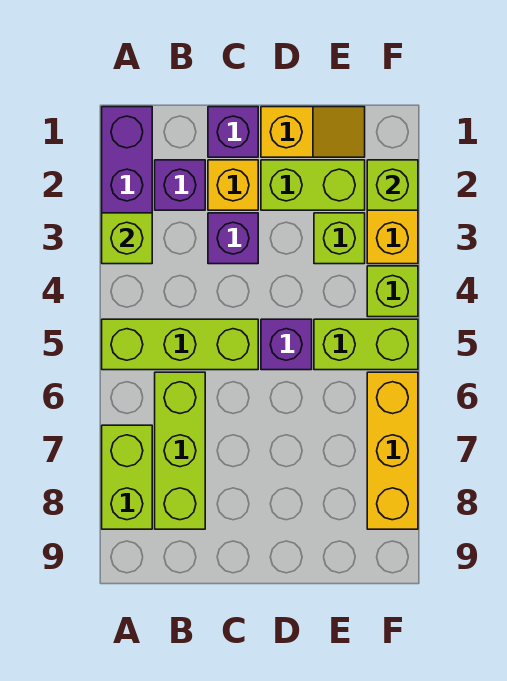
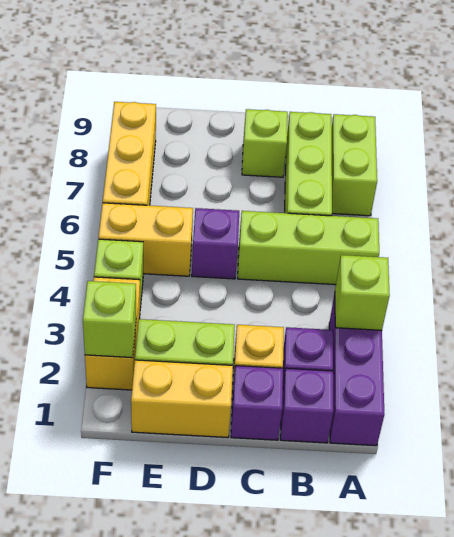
purple 1x1 brick [208,213,258,264] -> purple 1x1 brick moved to [280,368,333,443]
yellow 1x2 slope [261,107,365,157] -> yellow 1x2 brick [131,360,233,437]
lime 1x1 brick [314,213,365,264] -> lime 1x1 brick moved to [242,109,288,177]
lime 1x2 brick [314,319,418,370] -> yellow 1x2 brick [98,203,193,276]

